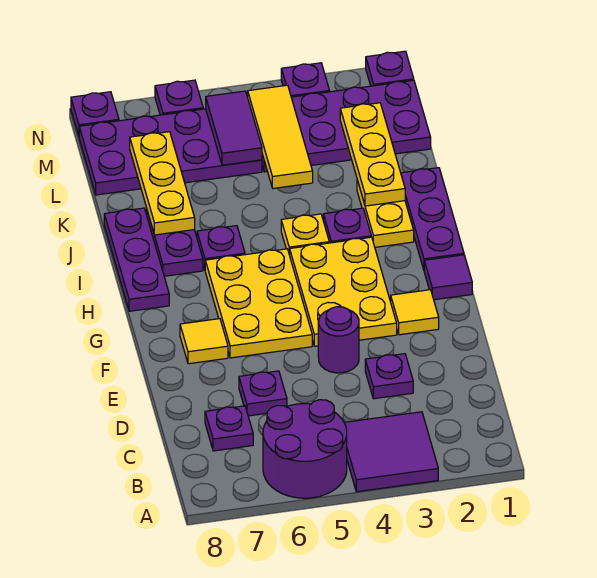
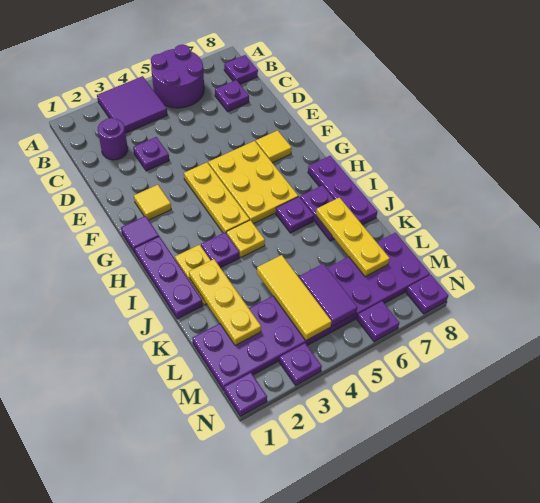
purple 1x1 plate [239,371,287,416] -> purple 1x1 plate moved to [224,55,258,84]
purple 1x1 round brick [318,307,359,373] -> purple 1x1 round brick moved to [98,118,128,160]
yellow 2x3 plate [290,237,397,346] -> yellow 1x3 plate [184,163,250,234]

